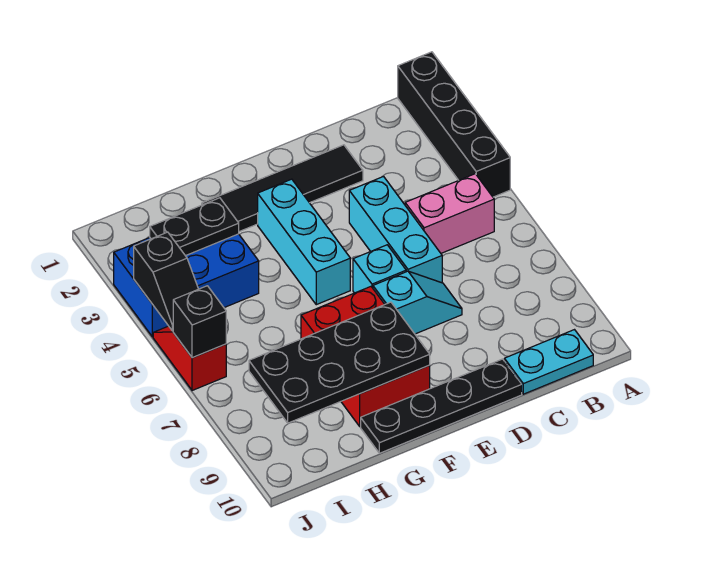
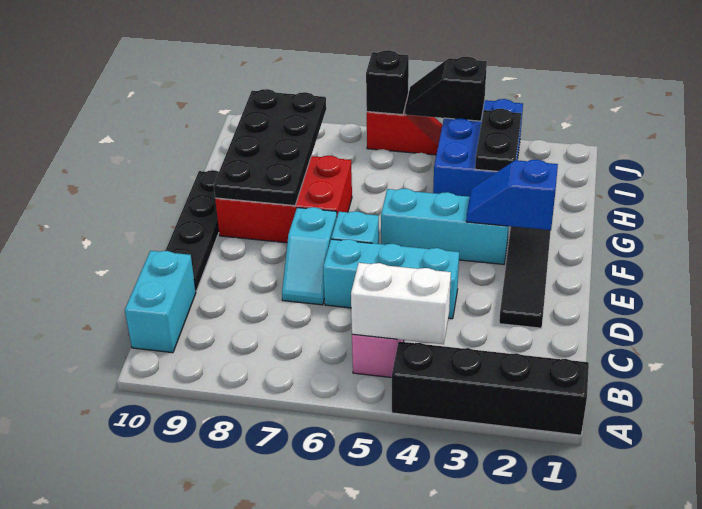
none -> white 1x2 brick [351,263,451,344]
cyan 1x2 plate [504,330,593,394] -> cyan 1x2 brick [125,251,196,353]
none -> blue 1x2 slope [466,159,558,230]

